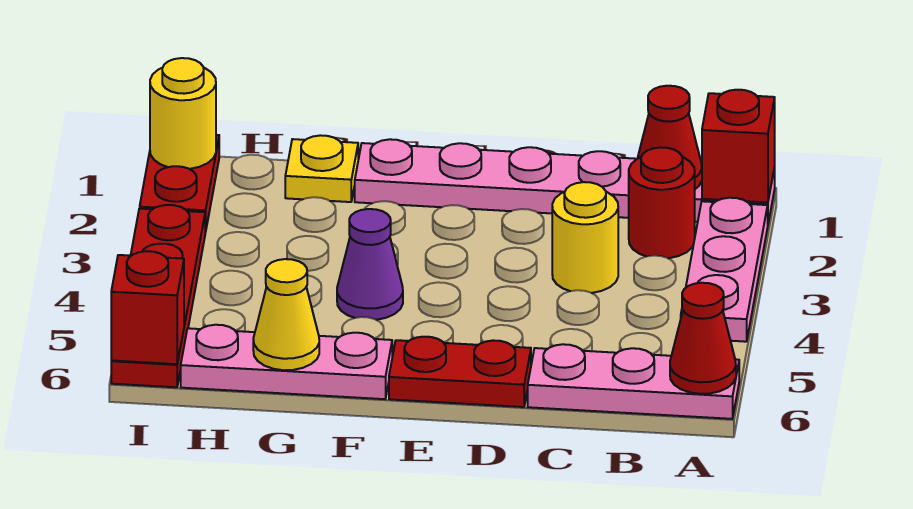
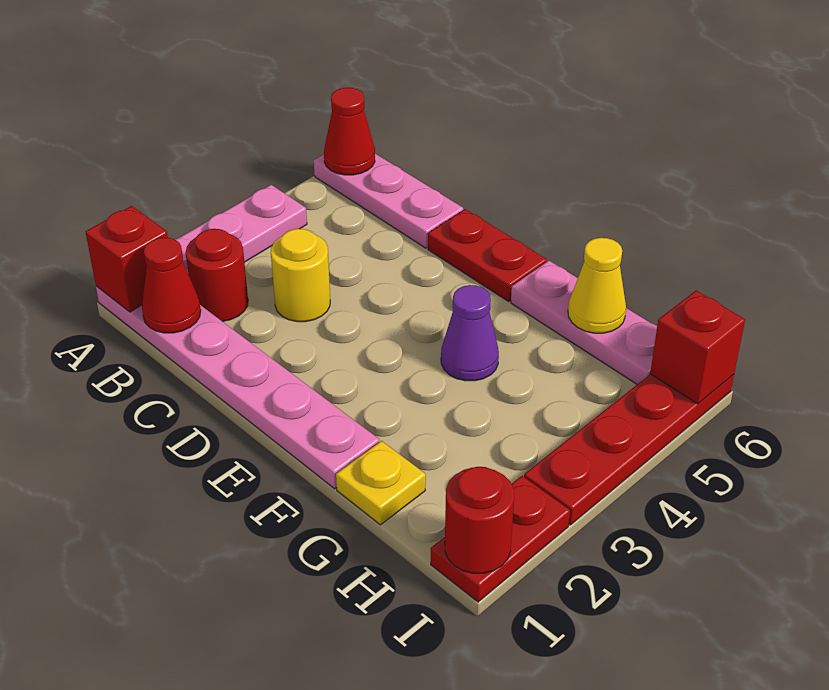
yellow 1x1 round brick [150,58,216,169] -> red 1x1 round brick [445,467,514,573]

